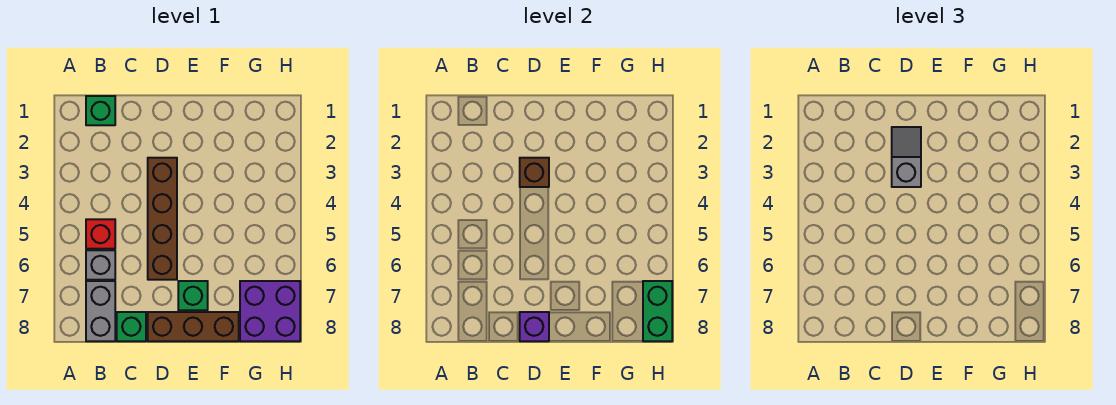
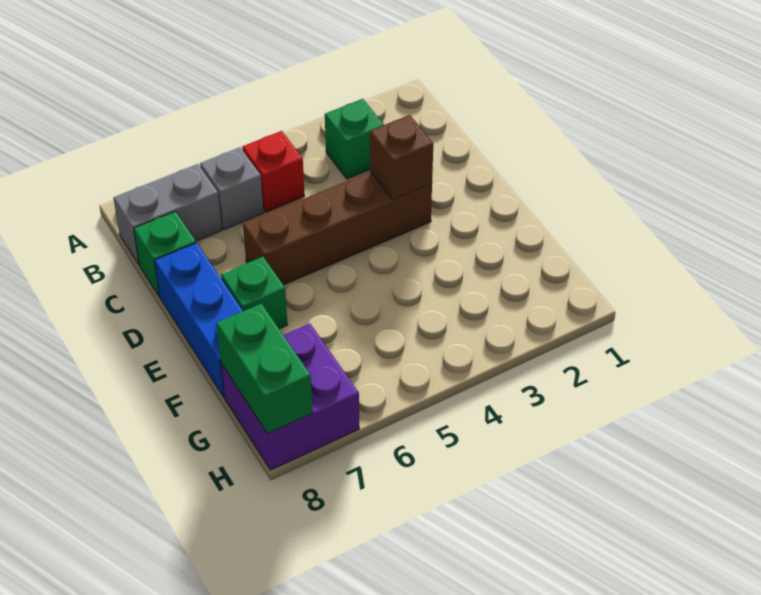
green 1x1 brick [86,96,115,125] -> green 1x1 brick moved to [325,99,384,179]
grey 1x2 slope [892,127,921,187] -> none
brown 1x3 brick [148,312,239,341] -> blue 1x3 brick [154,243,243,397]
purple 1x1 brick [520,312,549,341] -> none
green 1x2 brick [643,281,672,341] -> green 1x2 brick turned to [216,304,312,434]

